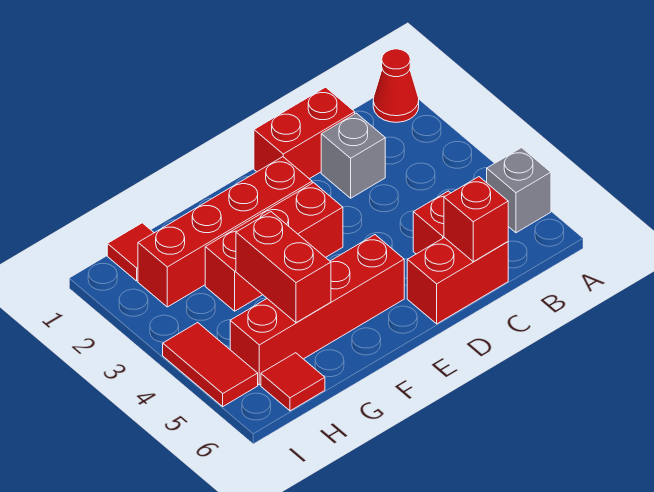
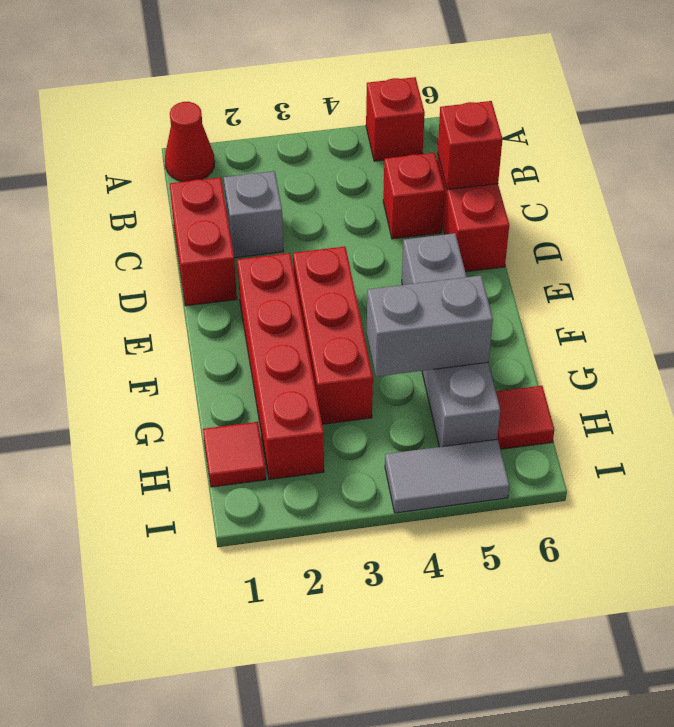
grey 1x1 brick [487,148,551,233] -> red 1x1 brick [366,77,425,161]
red 1x4 brick [230,235,404,385] -> grey 1x4 brick [402,233,500,447]
red 1x2 brick [236,212,331,323] -> grey 1x2 brick [367,276,493,376]
red 1x2 tile [163,323,258,406] -> grey 1x2 tile [385,439,509,513]

